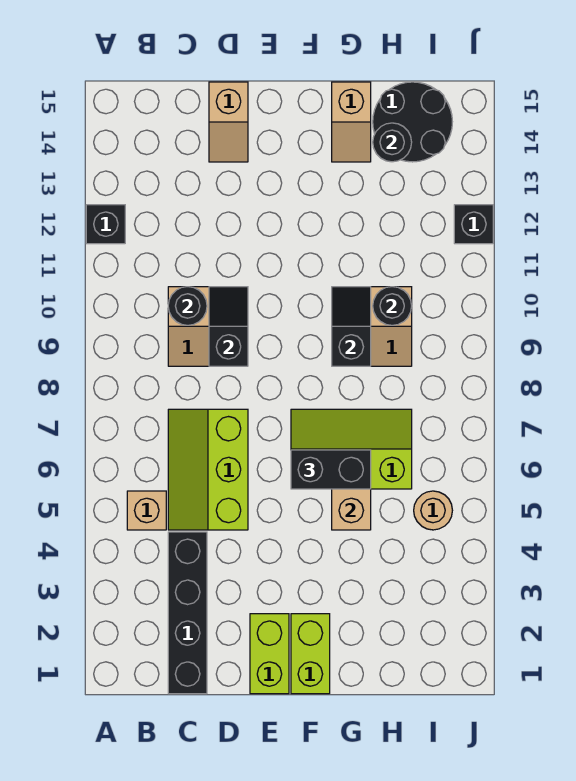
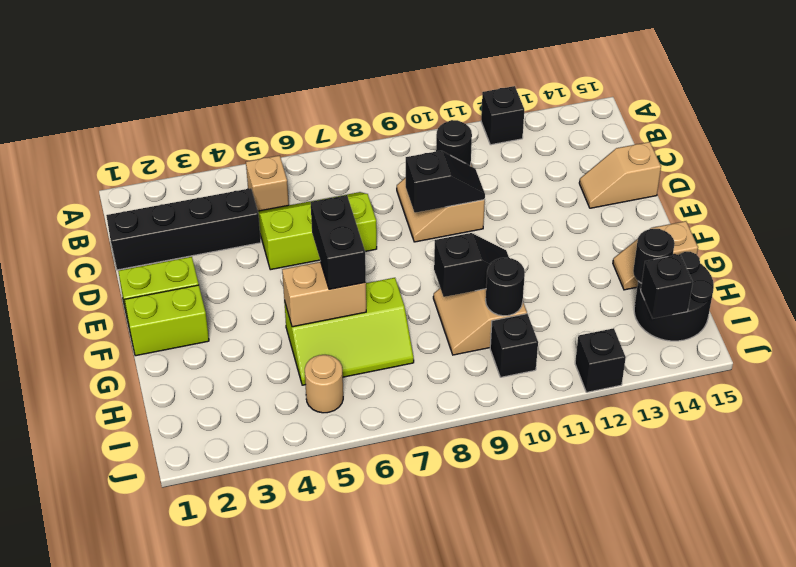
lime 2x3 slope [291,409,412,489] -> lime 2x3 slope turned to [284,278,414,385]
none -> black 1x1 brick [490,314,538,377]
none -> black 1x1 brick [641,254,693,318]

